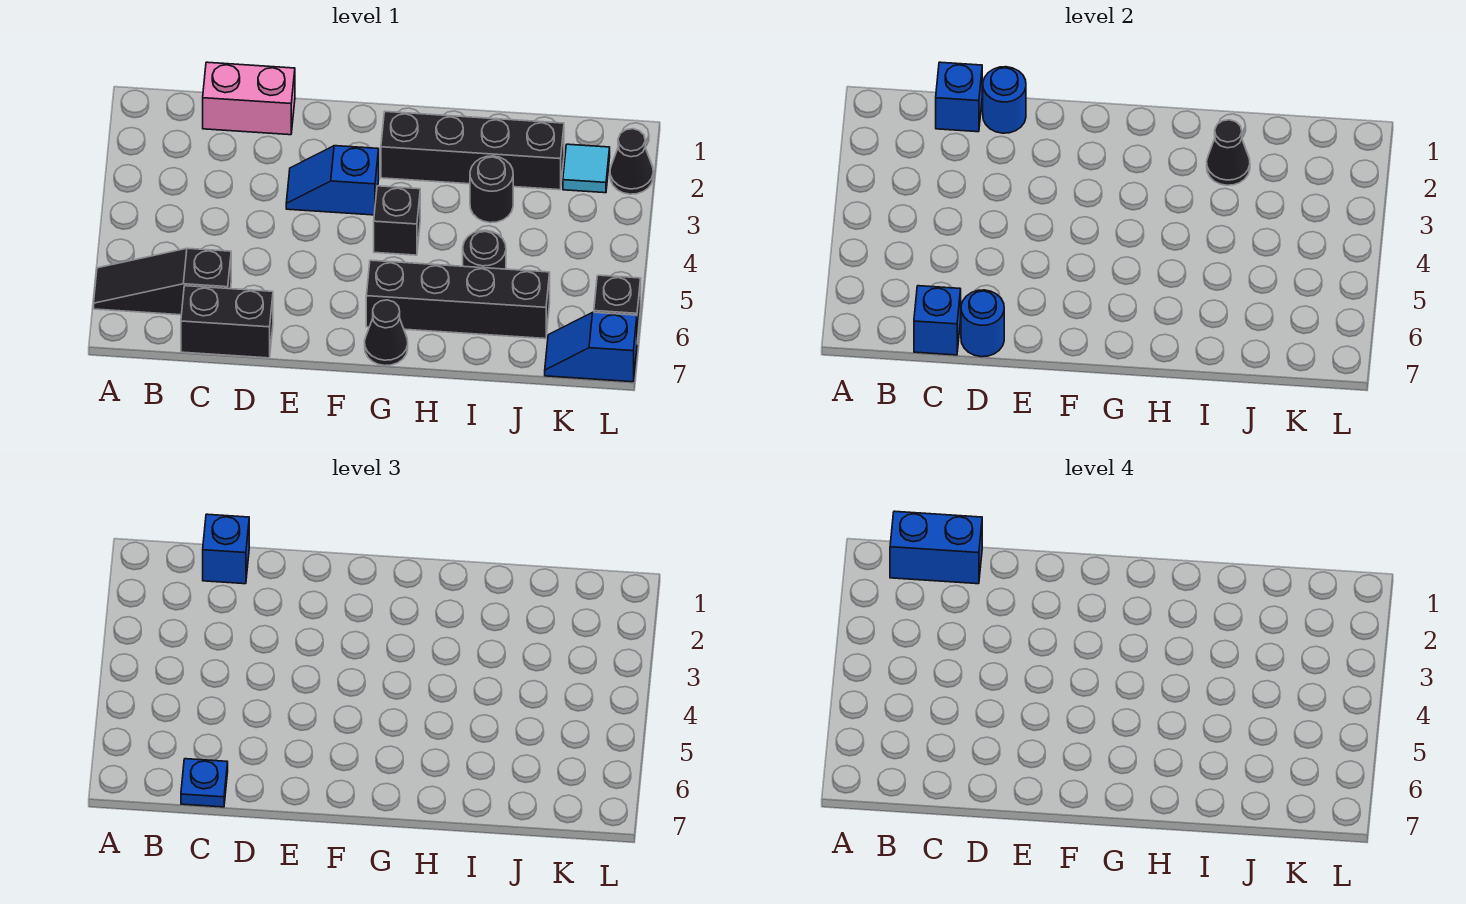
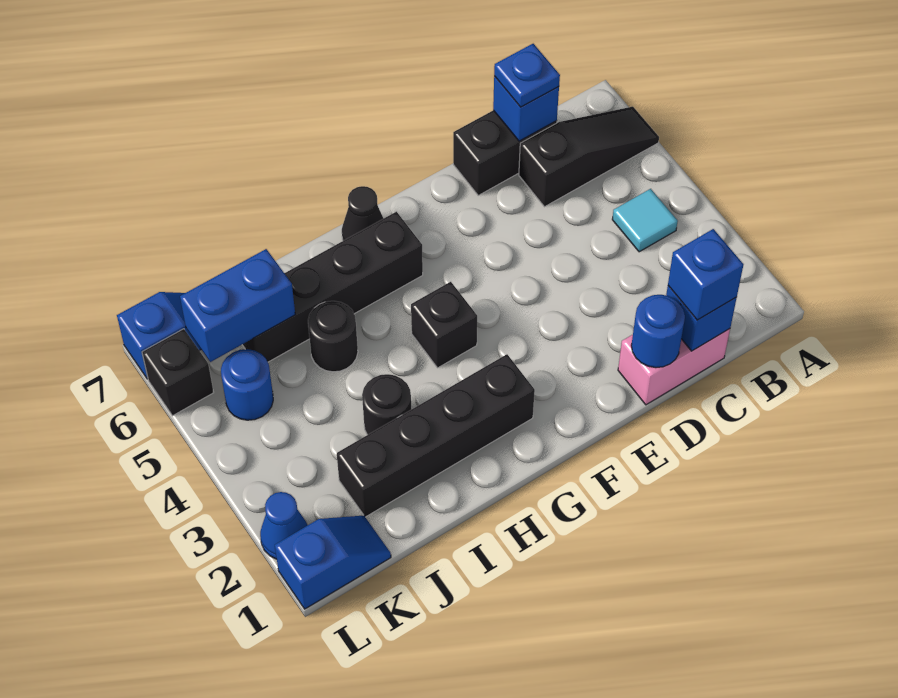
blue 1x2 brick [890,511,982,584] -> blue 1x2 brick moved to [180,249,295,362]
blue 1x1 round brick [961,290,1004,357] -> blue 1x1 round brick moved to [221,349,273,420]
blue 1x2 slope [286,146,379,215] -> blue 1x2 slope moved to [275,515,391,609]
black 1x1 cone [1207,120,1250,185] -> none
cyan 1x1 tile [563,144,610,193] -> cyan 1x1 tile moved to [612,189,678,252]
black 1x1 cone [610,129,653,194] -> blue 1x1 cone [260,492,308,559]

